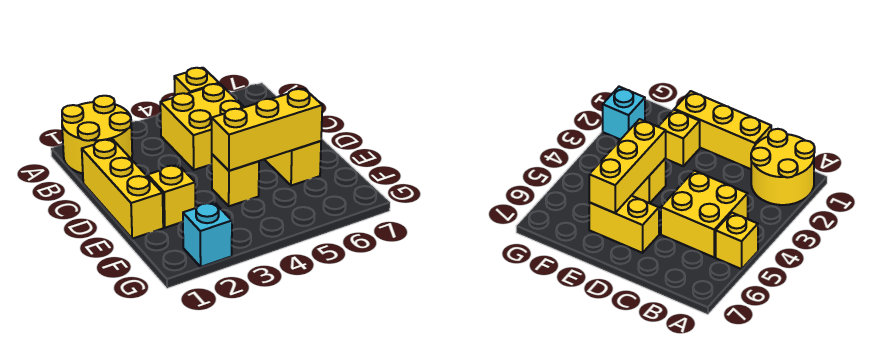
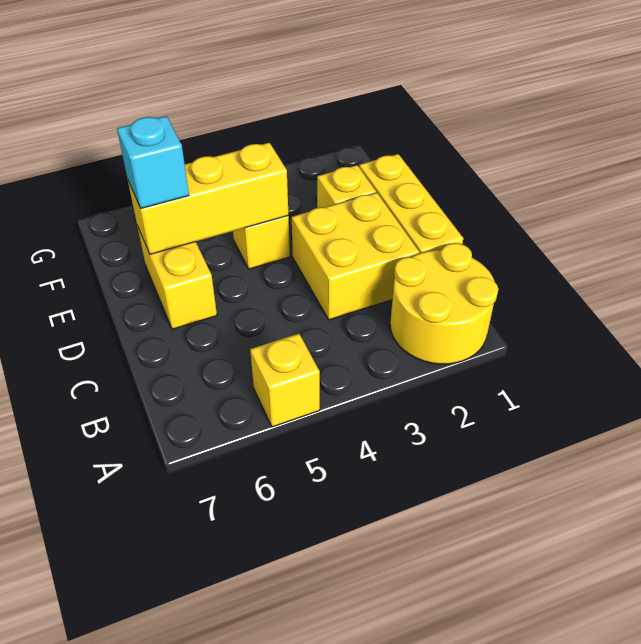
yellow 2x2 brick [160,84,244,170] -> yellow 2x2 brick moved to [292,193,419,320]
cyan 1x1 brick [183,202,232,267] -> cyan 1x1 brick moved to [117,116,189,209]

